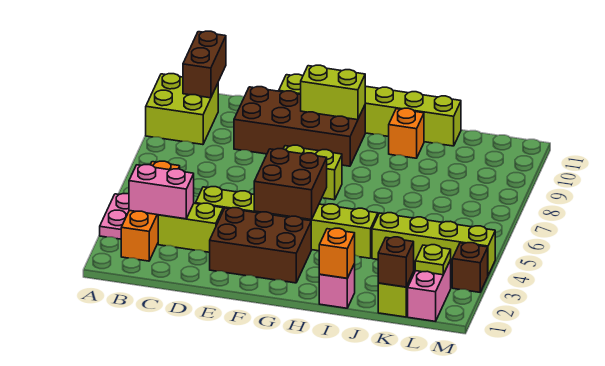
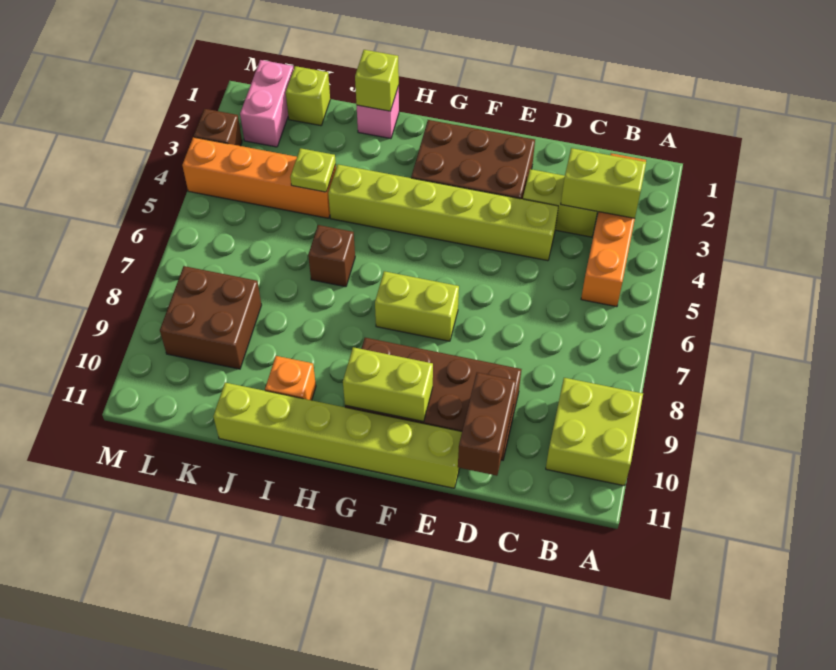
pink 1x2 plate [100,194,129,239] -> none
pink 1x2 brick [129,165,194,219] -> lime 1x2 brick [561,148,646,218]
brown 1x2 brick [183,31,226,98] -> brown 1x2 brick moved to [458,372,516,476]
brown 2x2 brick [254,149,327,220] -> brown 2x2 brick moved to [160,266,261,369]
orange 1x1 brick [319,228,355,278] -> lime 1x1 brick [355,50,399,111]
lime 1x4 brick [372,213,495,275] -> orange 1x4 brick [182,137,336,218]
brown 1x1 brick [378,237,414,287] -> brown 1x1 brick moved to [308,225,355,287]
lime 1x1 plate [415,245,451,275] -> lime 1x1 plate moved to [290,148,336,192]

